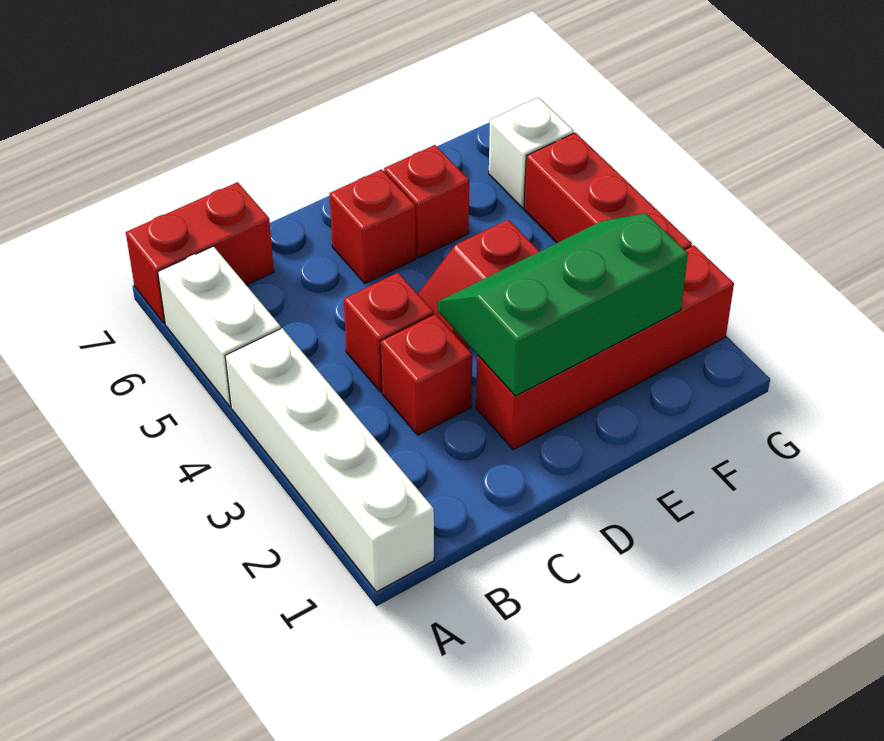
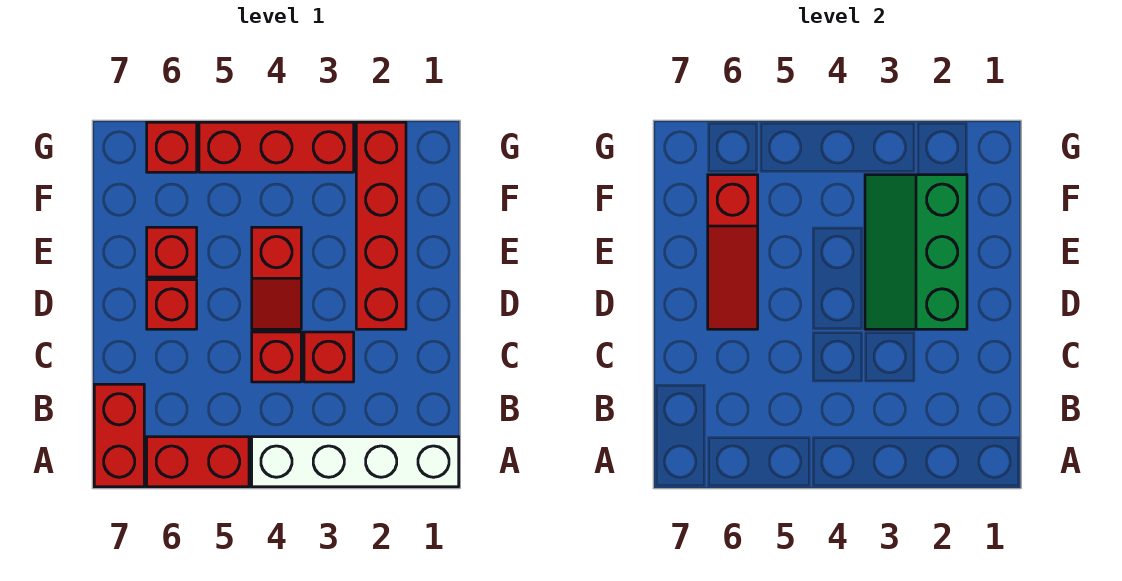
white 1x2 brick [158,246,281,407] -> red 1x2 brick [147,437,249,487]
none -> red 1x3 slope [708,175,758,329]
white 1x1 brick [489,98,574,208] -> red 1x1 brick [147,122,197,172]

